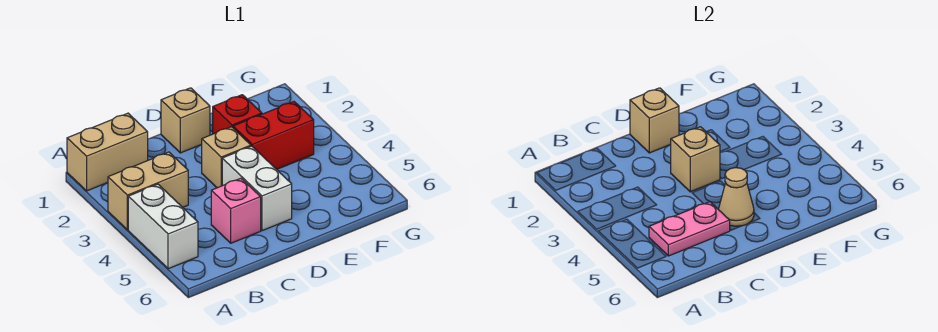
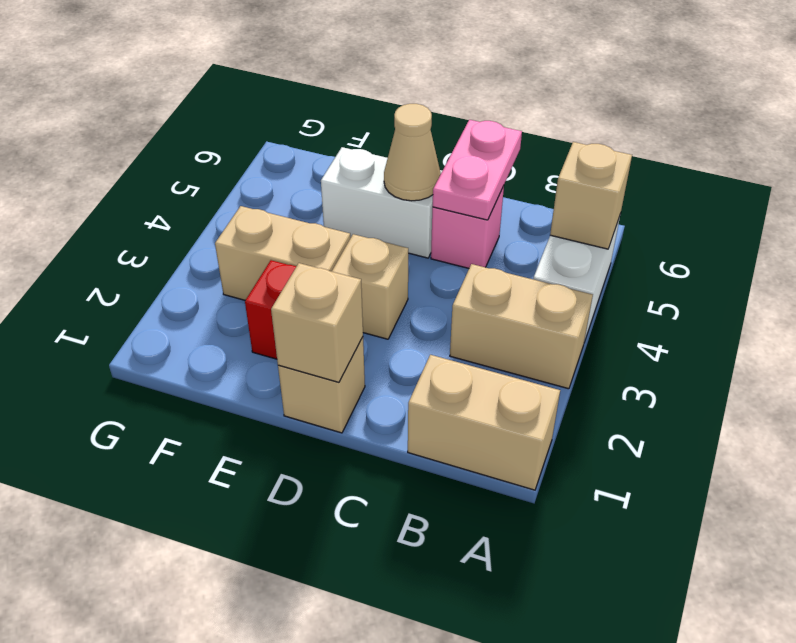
pink 1x2 plate [649,202,730,256] -> pink 1x2 plate turned to [433,120,522,220]
tan 1x1 brick [671,127,720,192] -> tan 1x1 brick moved to [550,142,632,249]
white 1x2 brick [222,146,292,231] -> white 1x2 brick turned to [321,147,442,258]
red 1x2 brick [233,102,314,169] -> tan 1x2 brick [215,206,350,300]

